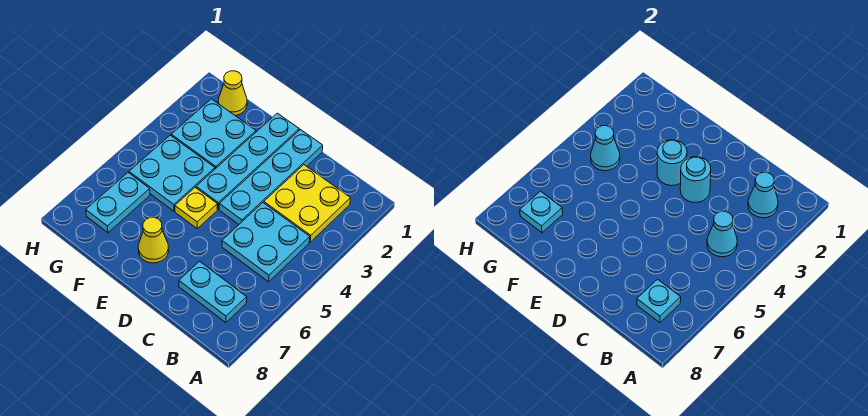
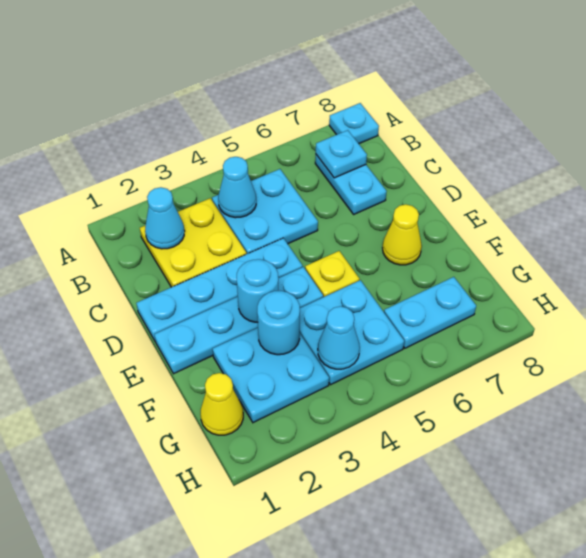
cyan 1x1 round brick [680,157,711,203] -> cyan 1x1 round brick moved to [257,291,300,355]
cyan 1x1 plate [520,191,563,233] -> cyan 1x1 plate moved to [329,103,379,144]

